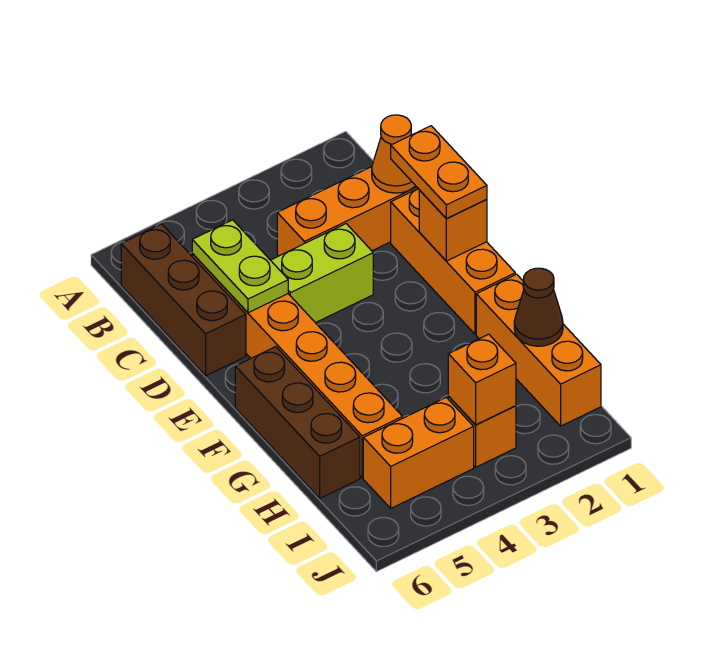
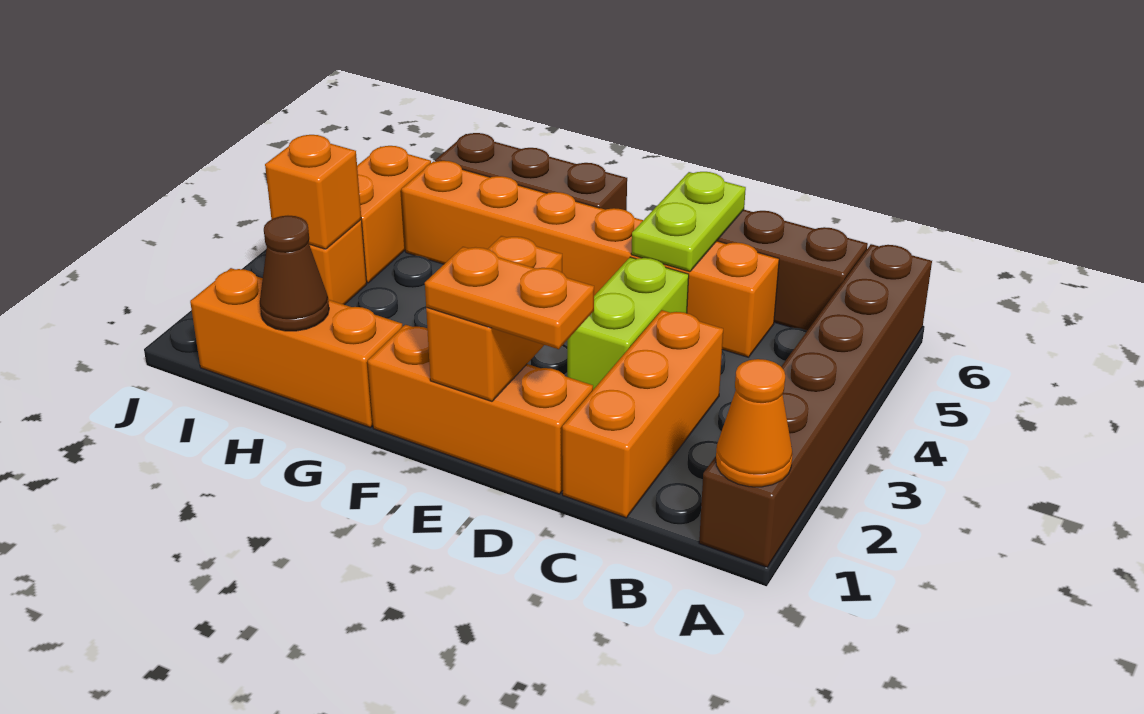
none -> brown 1x6 brick [699,244,932,567]
orange 1x1 cone [372,115,415,193] -> orange 1x1 cone moved to [716,359,793,487]
lime 1x2 plate [192,220,288,313] -> lime 1x2 plate turned to [631,172,746,272]
orange 1x1 brick [419,190,487,261] -> orange 1x2 brick [426,236,562,401]

